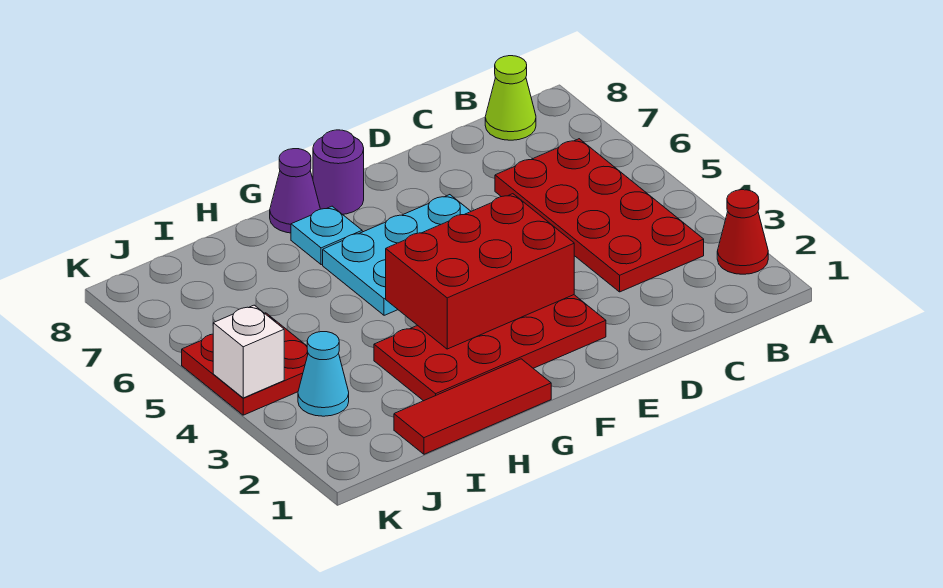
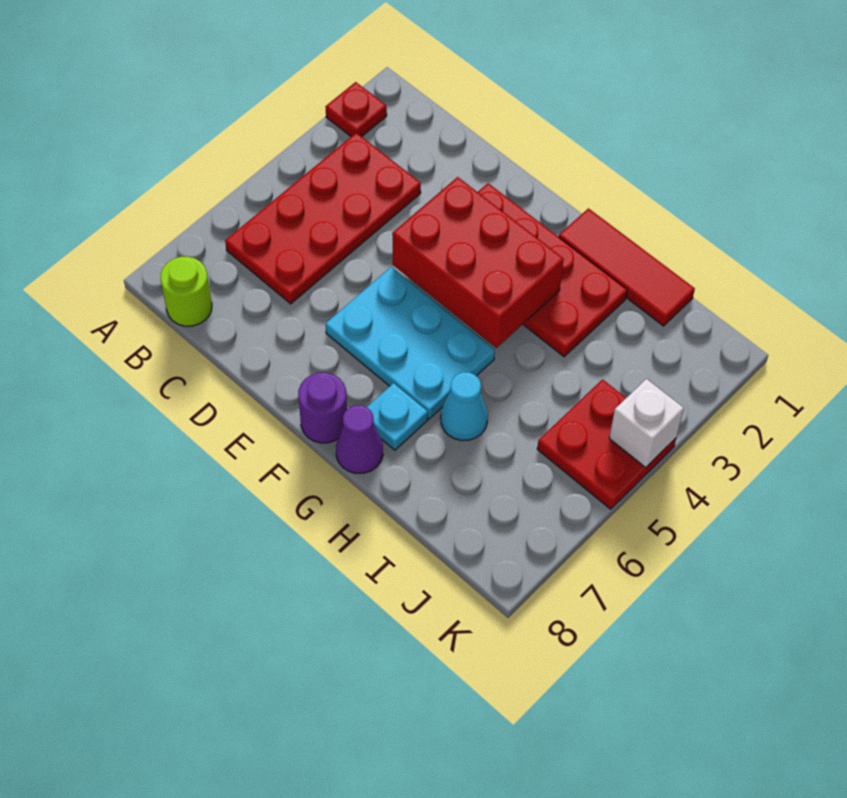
red 1x1 cone [717,190,768,274] -> red 1x1 plate [326,82,387,137]
lime 1x1 cone [485,56,536,140] -> lime 1x1 round brick [161,257,212,326]
cyan 1x1 cone [298,332,349,416] -> cyan 1x1 cone moved to [441,372,488,440]

